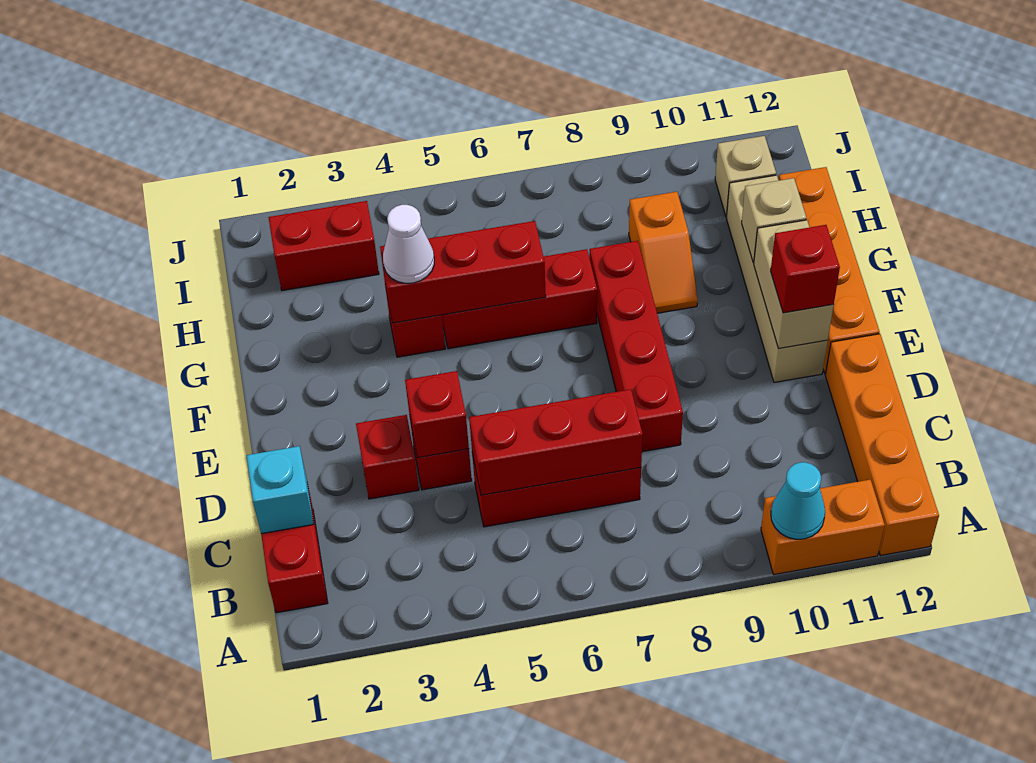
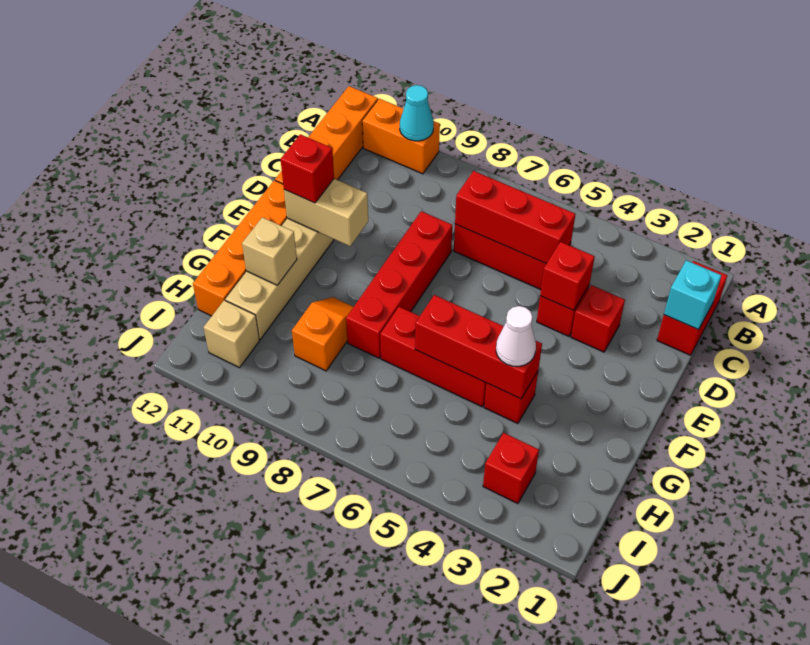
tan 1x2 brick [754,220,834,349] -> tan 1x2 brick turned to [284,179,368,246]
red 1x2 brick [268,201,379,291] -> red 1x1 brick [483,433,539,503]

